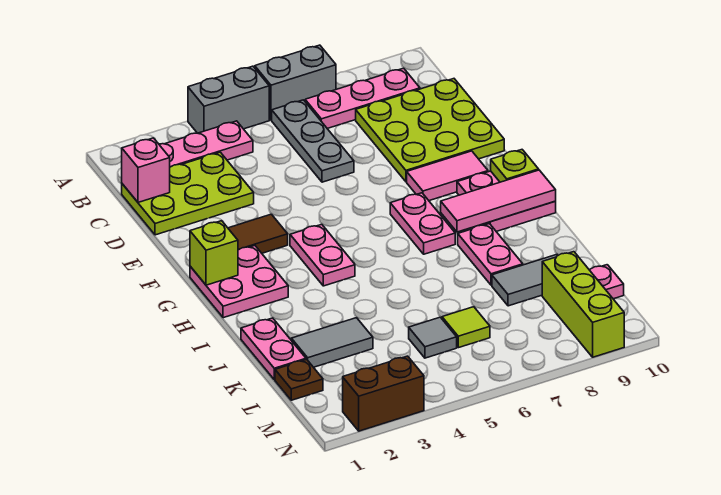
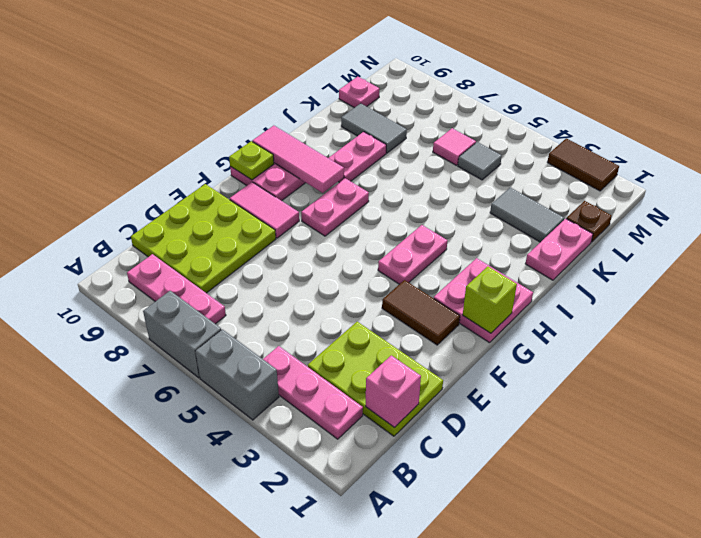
grey 1x3 plate [272,100,354,182] -> none
lime 1x1 tile [442,307,490,348] -> pink 1x1 tile [433,128,476,165]
lime 1x3 brick [542,252,624,357] -> none
brown 1x2 brick [343,356,424,431] -> brown 1x2 tile [547,138,619,191]

